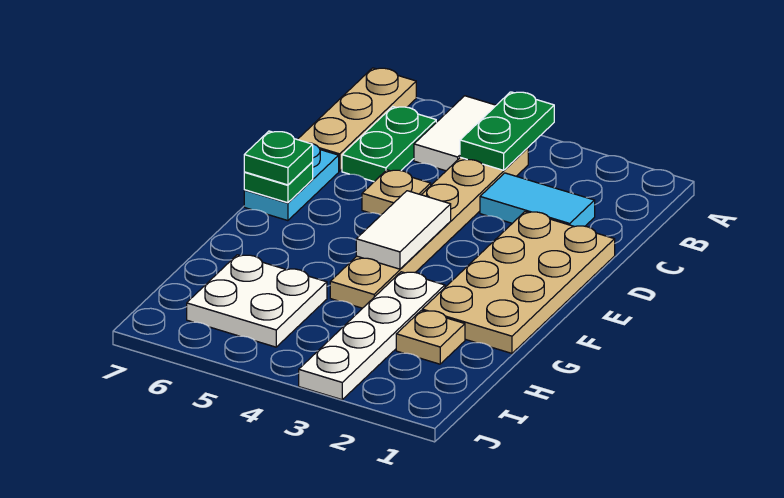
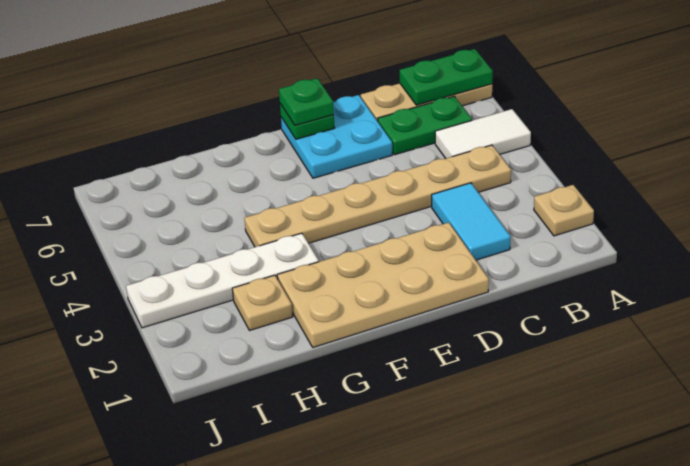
green 1x2 plate [460,92,554,170] -> green 1x2 plate moved to [400,49,493,105]
tan 1x1 plate [362,170,431,215] -> tan 1x1 plate moved to [534,185,594,236]
cyan 1x2 plate [244,143,339,221] -> cyan 2x2 plate [281,95,392,178]
white 1x2 tile [356,191,451,269] -> none
white 2x2 plate [187,255,327,347] -> none

